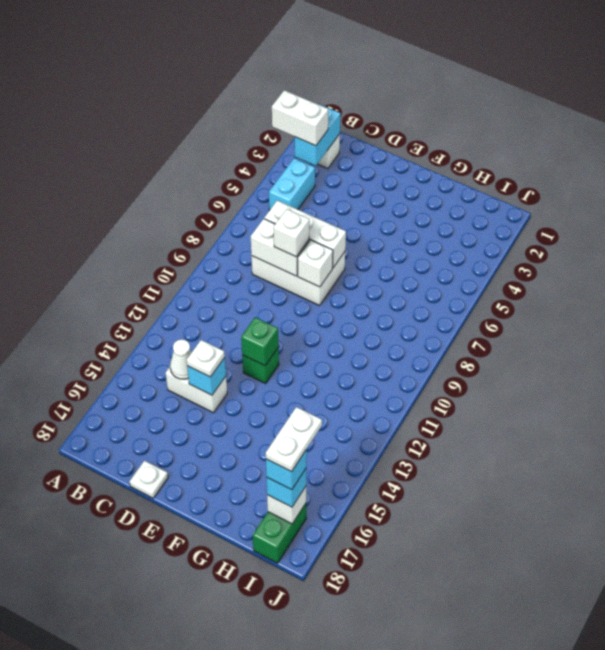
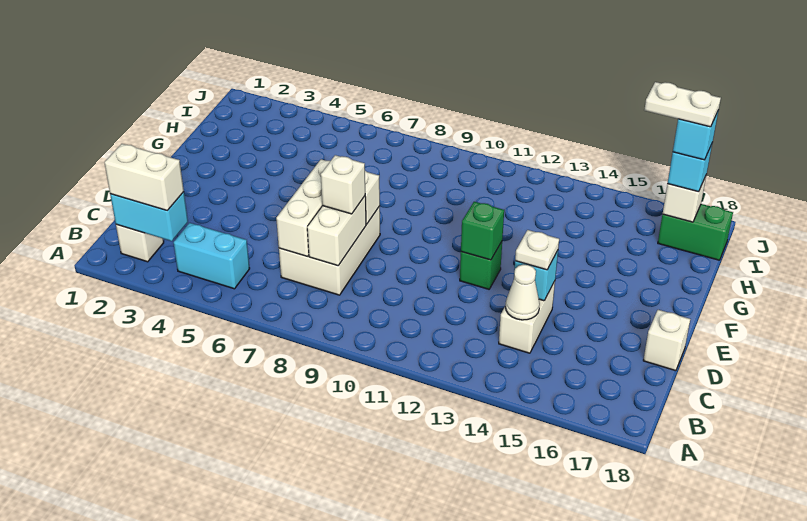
white 1x2 brick [272,90,328,146] -> white 1x2 brick turned to [104,144,184,210]
white 1x1 plate [130,461,168,498] -> white 1x1 brick [643,310,690,371]

